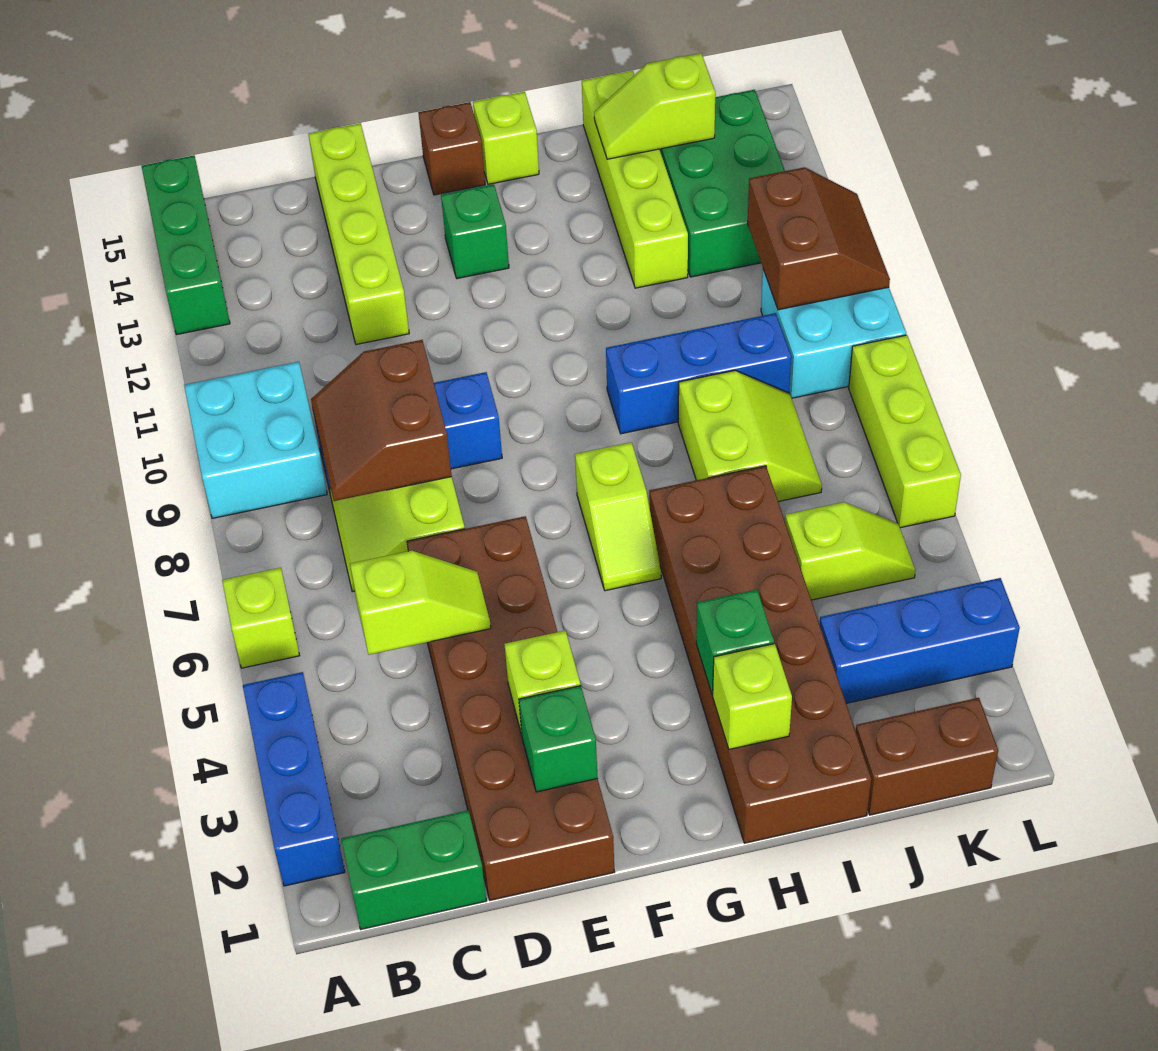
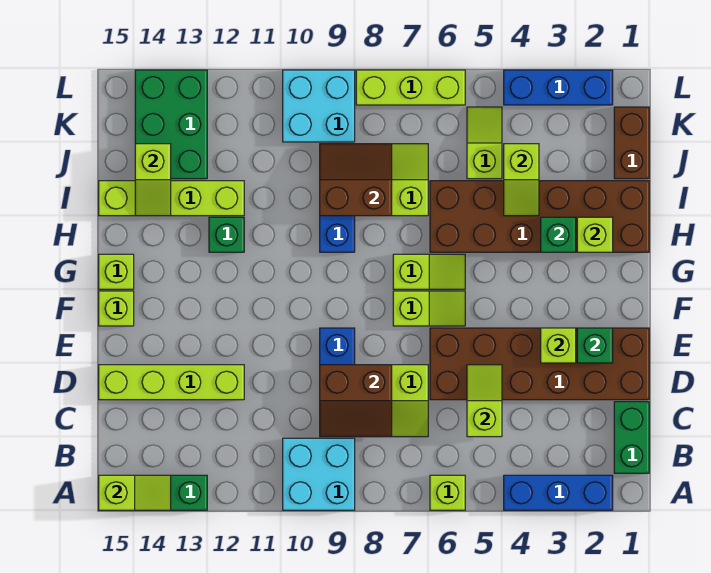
none -> lime 1x2 slope [99,475,171,510]
none -> lime 1x2 slope [393,291,465,326]
green 1x1 brick [441,184,509,279] -> green 1x1 brick moved to [209,217,244,252]
brown 1x1 brick [418,102,485,195] -> lime 1x1 brick [99,291,134,326]
none -> lime 1x2 slope [504,144,539,216]
blue 1x3 brick [819,578,1020,703] -> blue 1x3 brick turned to [504,70,613,105]
green 2x3 brick [660,90,785,277] -> green 2x3 brick turned to [135,70,207,179]
brown 2x2 slope [748,167,890,310] -> brown 2x2 slope moved to [320,144,392,216]

